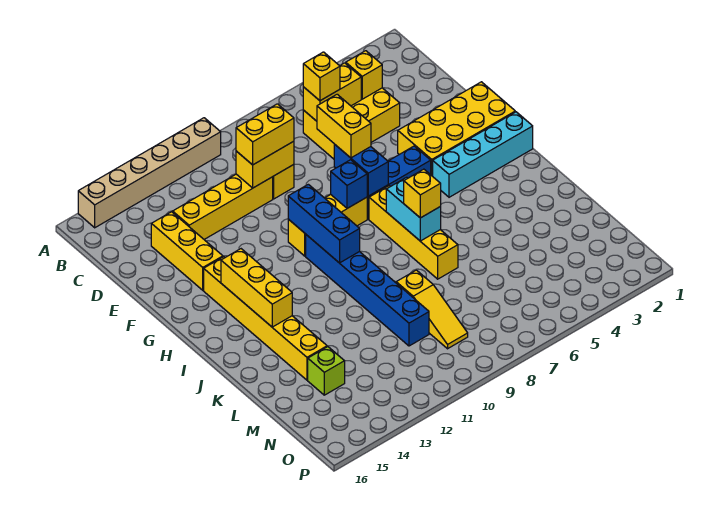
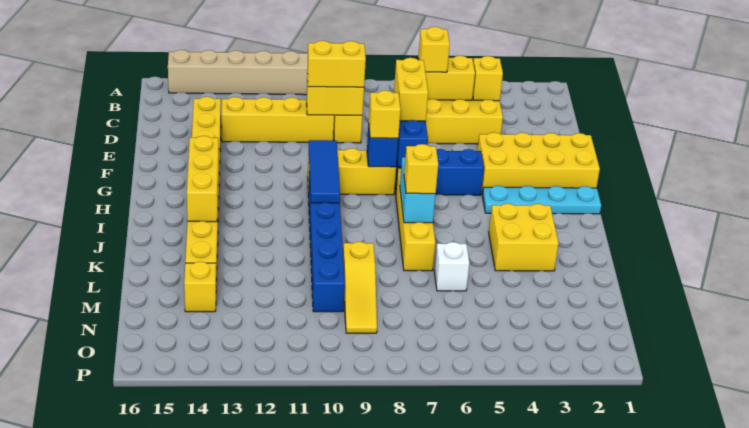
none -> yellow 1x1 brick [369,90,401,138]
blue 1x3 brick [288,184,360,263] -> blue 1x3 tile [309,140,340,203]
cyan 1x4 brick [433,112,533,197] -> cyan 1x4 plate [482,186,601,214]
none -> yellow 2x2 brick [489,204,559,271]
none -> white 1x1 brick [434,242,469,291]
lime 1x1 brick [308,347,345,395] -> yellow 1x1 brick [184,261,216,312]

